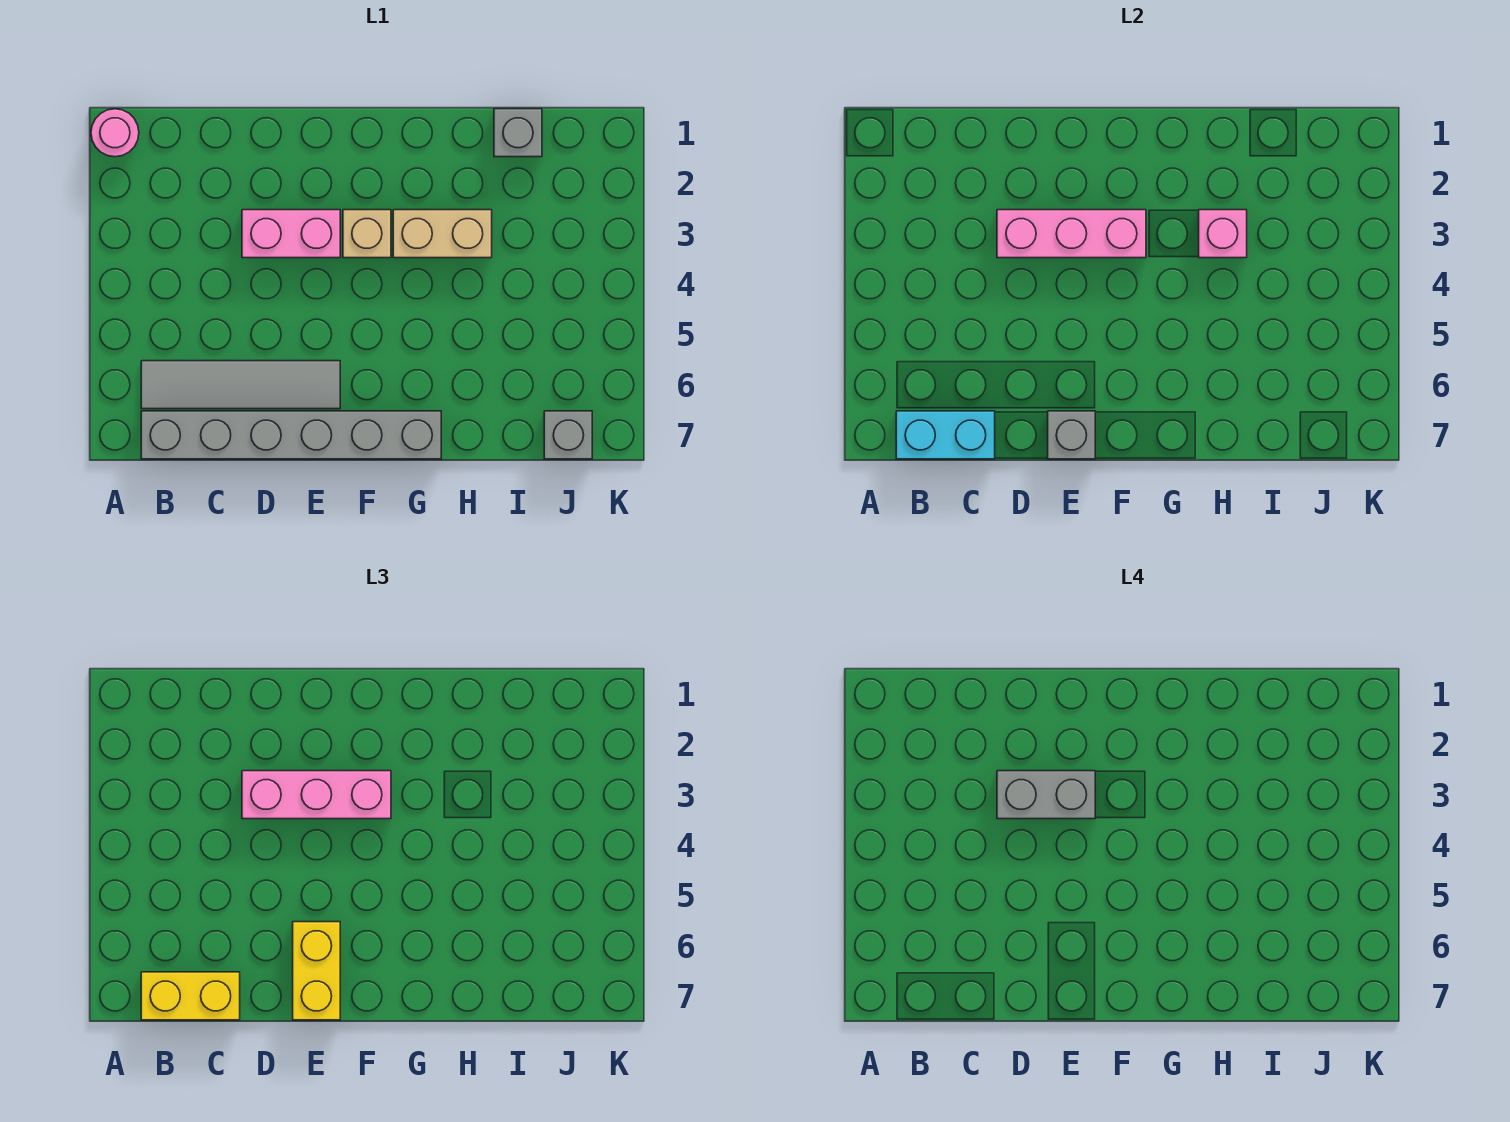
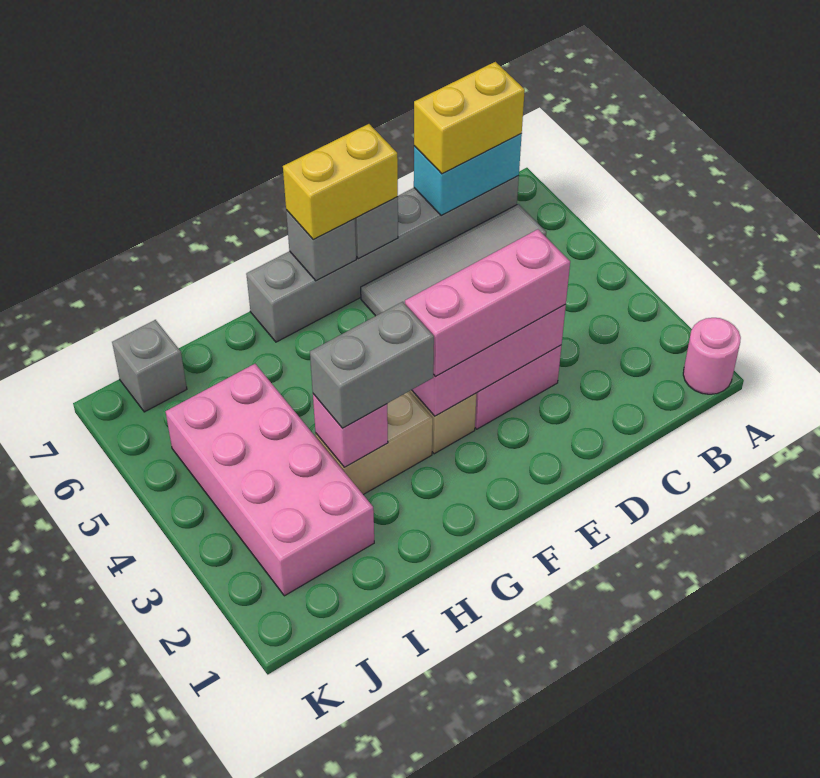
grey 1x2 brick [997,771,1095,819] -> grey 1x2 brick moved to [310,302,434,428]
yellow 1x2 brick [293,922,340,1020] -> yellow 1x2 brick turned to [283,124,398,240]
grey 1x1 brick [494,109,542,157] -> grey 1x1 brick moved to [286,210,356,281]
none -> pink 2x4 brick [166,364,374,596]

